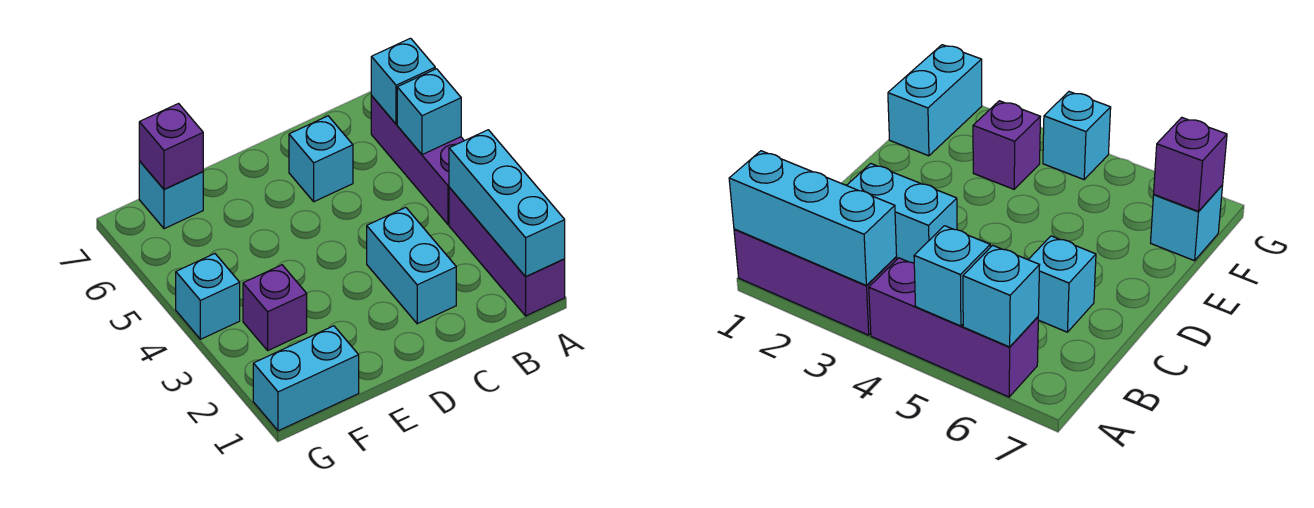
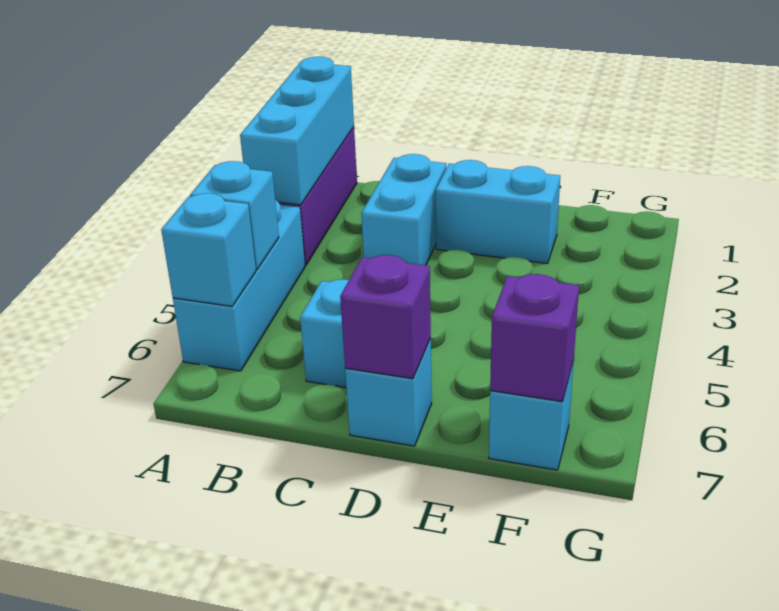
purple 1x3 brick [371,96,464,224] -> cyan 1x3 brick [173,200,305,371]
cyan 1x2 brick [253,326,359,431] -> cyan 1x2 brick moved to [436,160,560,263]
purple 1x1 brick [243,265,307,350] -> purple 1x1 brick moved to [340,255,431,379]
cyan 1x1 brick [176,254,240,339] -> cyan 1x1 brick moved to [345,338,432,446]

